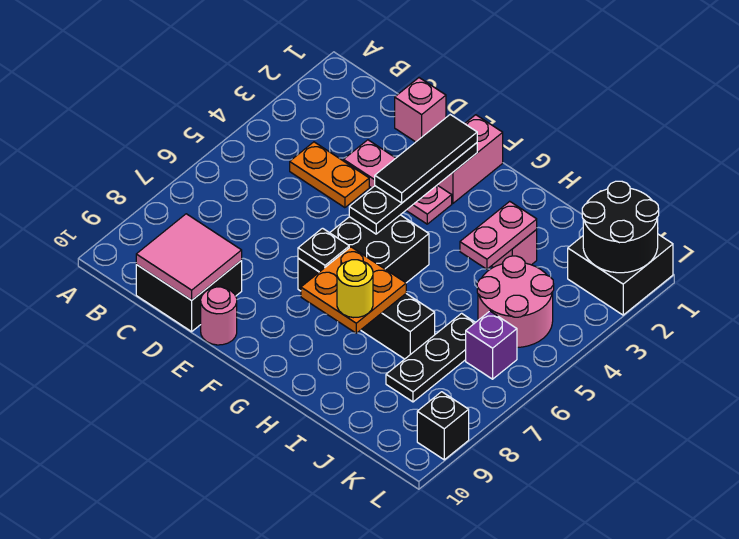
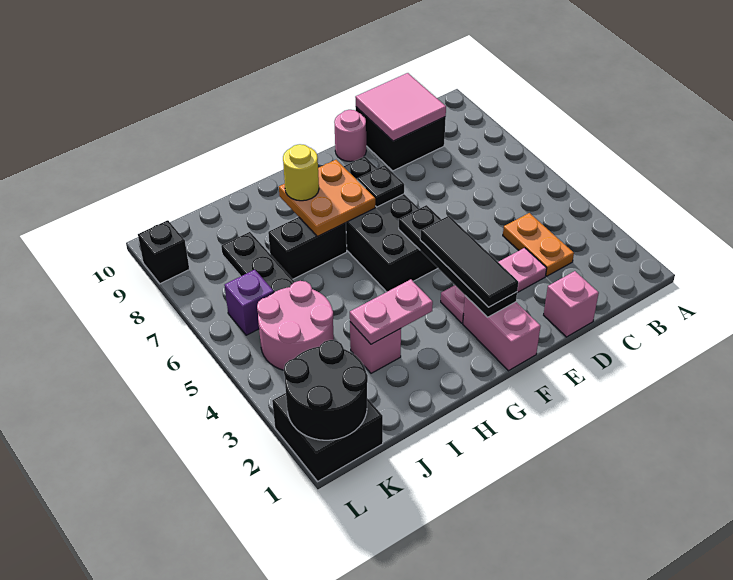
orange 1x2 plate [290,142,369,208] -> orange 1x2 plate turned to [503,213,574,276]
black 2x3 brick [298,215,429,291] -> black 2x4 brick [343,156,438,292]
pink 1x2 plate [460,201,537,269] -> pink 1x2 plate turned to [350,279,433,344]

